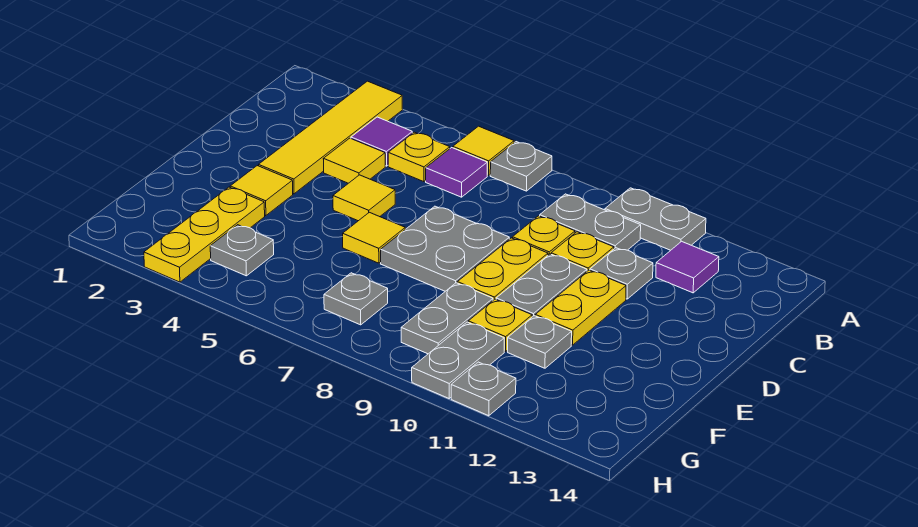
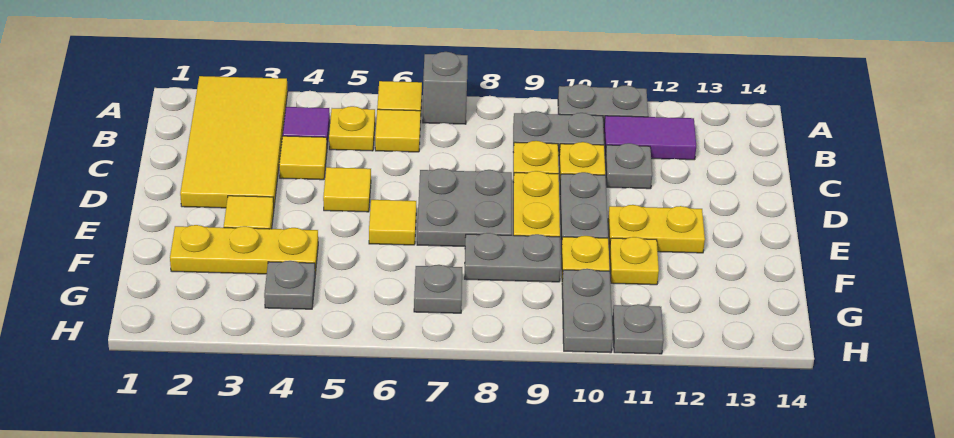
yellow 1x4 tile [259,81,403,194] -> yellow 2x4 tile [180,76,288,208]
grey 1x1 plate [490,142,552,191] -> grey 1x1 brick [423,52,468,124]
purple 1x1 tile [426,148,487,197] -> yellow 1x1 tile [375,109,421,152]
purple 1x1 tile [656,241,719,293] -> purple 1x2 tile [604,116,696,160]
yellow 1x2 plate [535,270,626,345] -> yellow 1x2 plate turned to [608,205,705,253]
yellow 1x3 plate [144,187,265,282] -> yellow 1x3 plate turned to [170,225,318,274]
grey 1x2 plate [401,283,493,354] -> grey 1x2 plate turned to [464,233,561,282]
grey 1x1 plate [508,316,572,368] -> yellow 1x1 plate [609,237,659,285]

